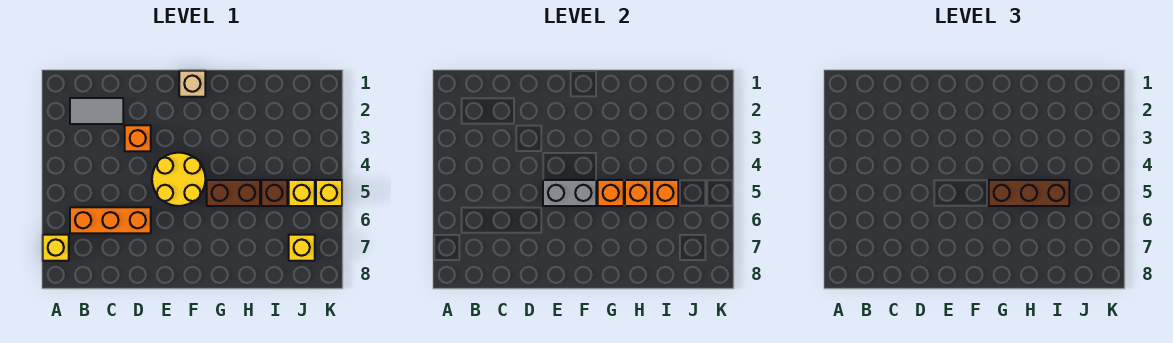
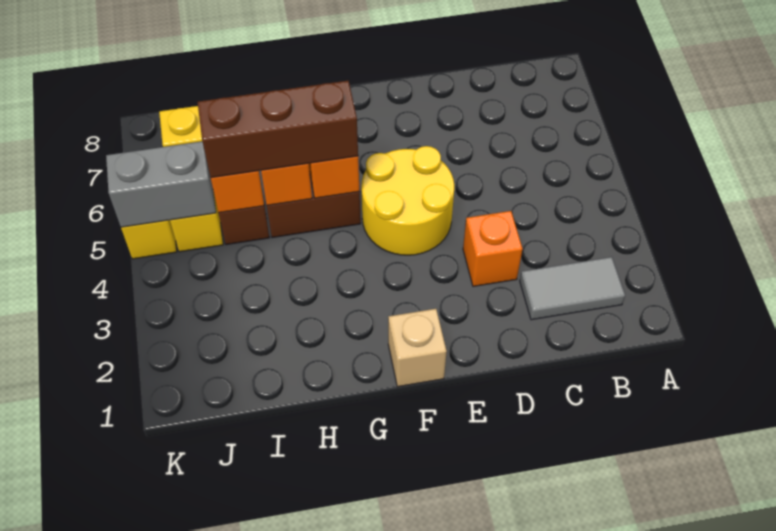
yellow 1x1 brick [43,235,69,261] -> none
orange 1x3 brick [70,207,151,233] -> none
grey 1x2 brick [543,180,596,206] -> grey 1x2 brick moved to [106,141,216,227]

